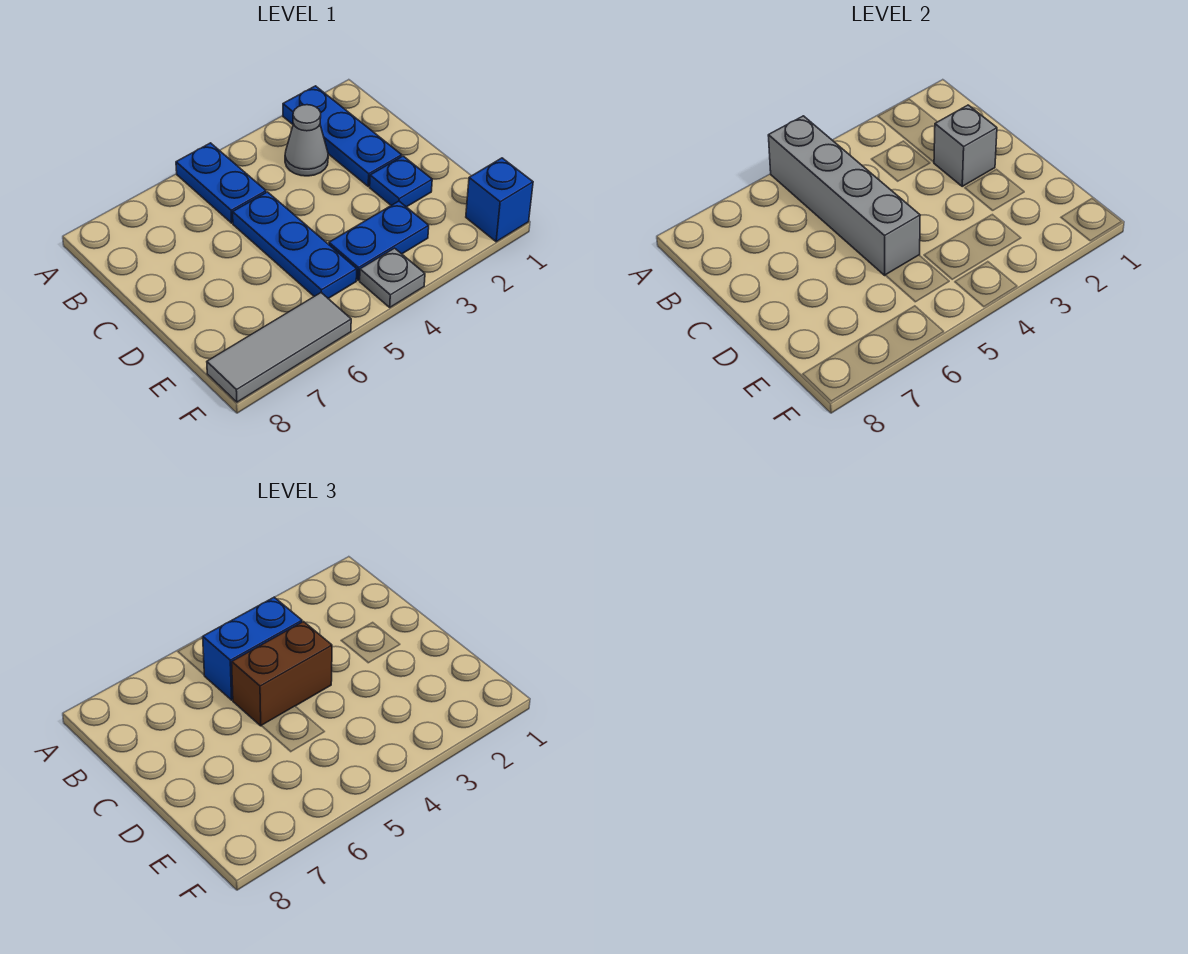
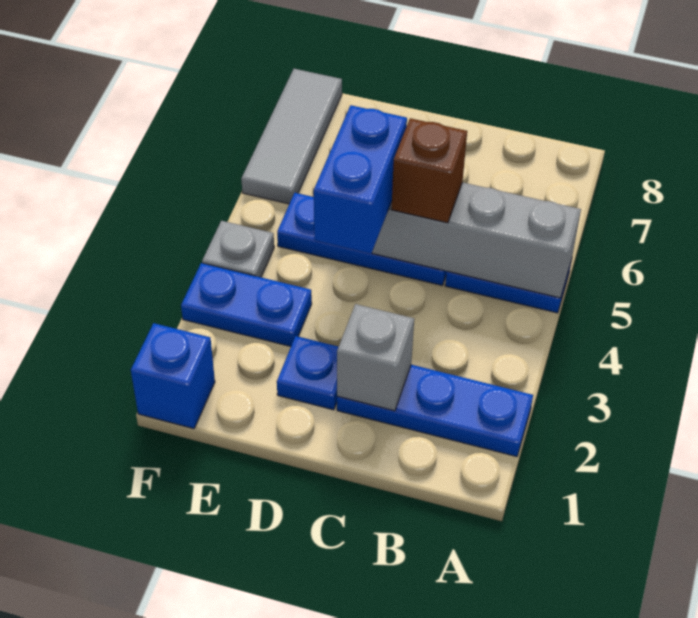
grey 1x1 cone [285,105,328,176] -> none
blue 1x2 brick [203,597,302,700] -> blue 1x2 brick moved to [314,105,407,254]
brown 1x2 brick [232,622,332,726] -> brown 1x1 brick [391,118,467,223]
blue 1x2 plate [329,201,429,280] -> blue 1x2 plate turned to [181,263,312,346]

